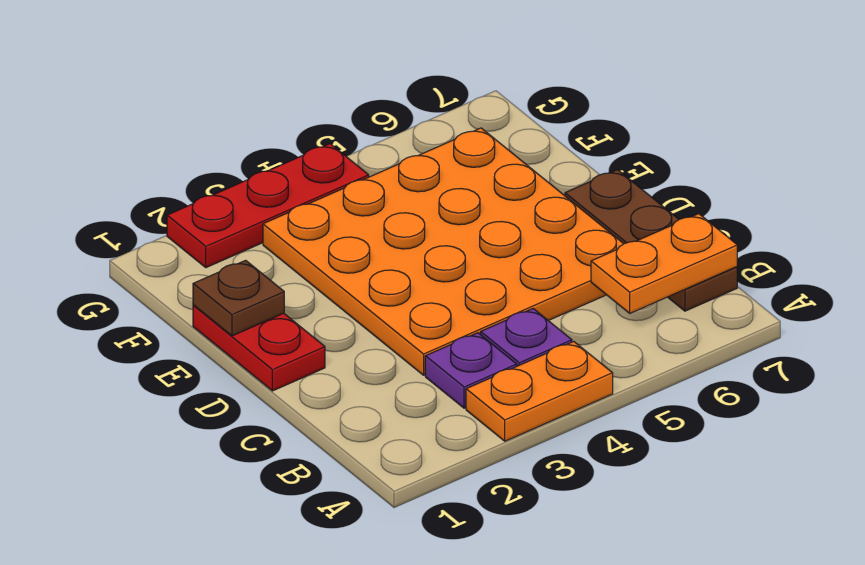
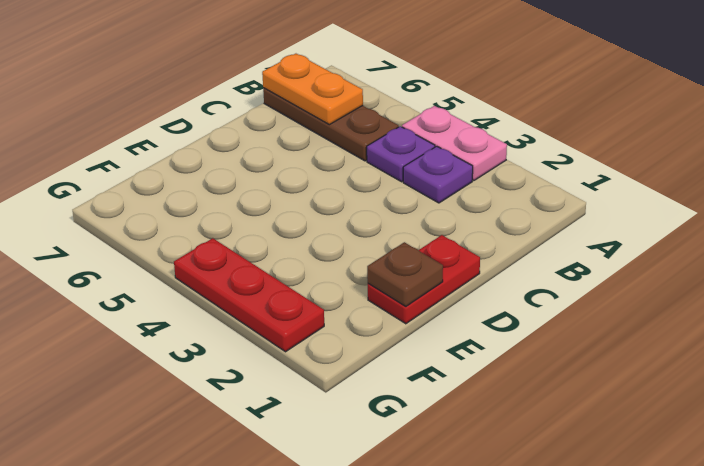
orange 1x2 plate [466,342,613,441] -> pink 1x2 plate [402,106,507,181]
brown 1x3 plate [565,170,737,311] -> brown 1x3 plate turned to [263,88,399,161]
orange 4x4 plate [263,128,624,375] -> none

